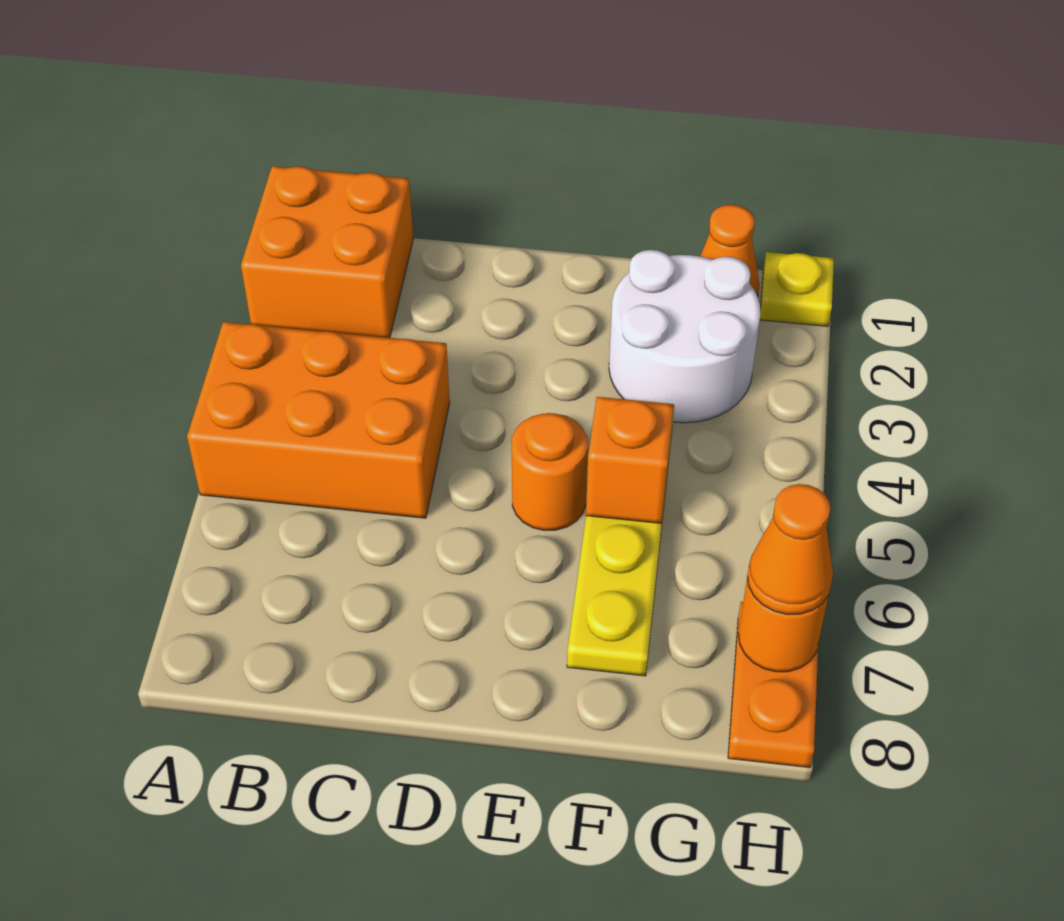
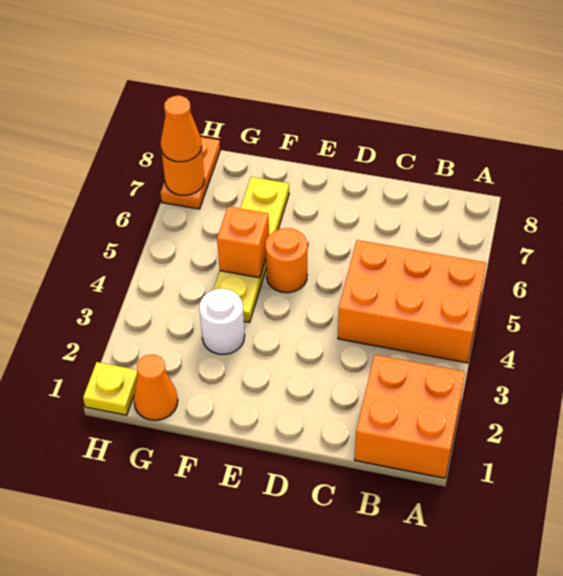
white 2x2 round brick [609,250,760,423] -> white 1x1 round brick [199,289,245,354]

